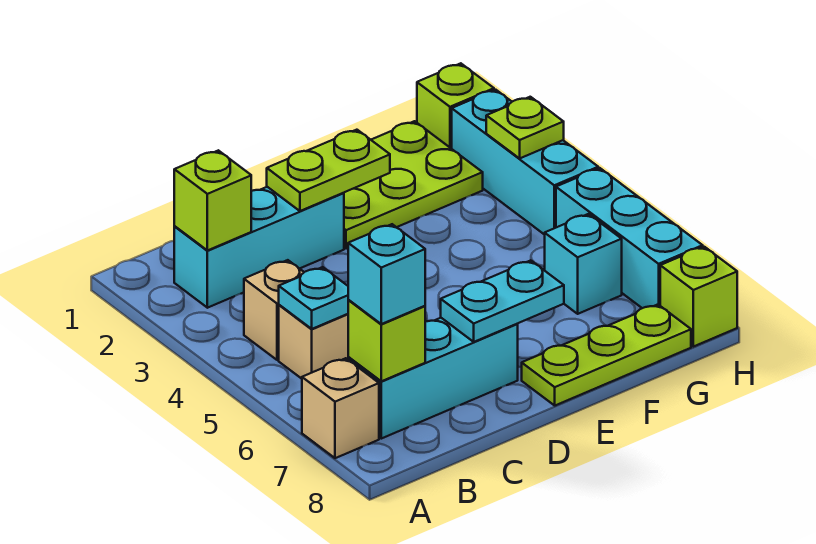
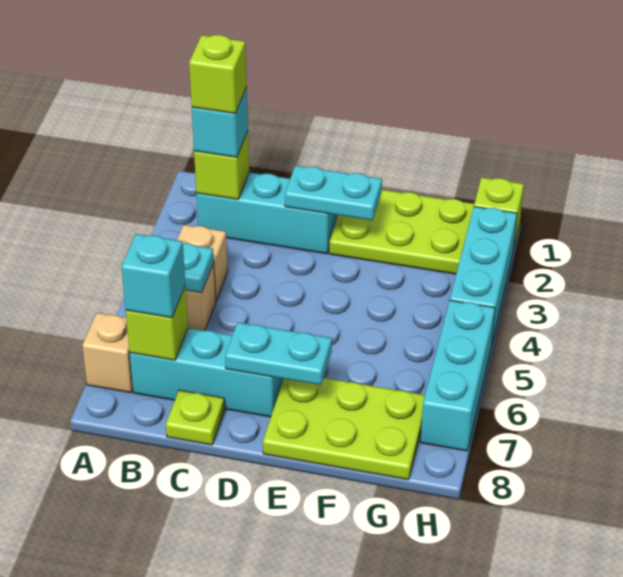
lime 1x2 plate [267,130,390,211] -> cyan 1x2 plate [285,166,382,220]
lime 1x3 plate [522,305,691,406] -> lime 2x3 plate [263,378,425,480]
cyan 1x1 brick [545,214,622,314] -> cyan 1x1 brick moved to [192,88,248,157]
lime 1x1 plate [486,97,564,158] -> lime 1x1 plate moved to [166,390,225,445]
lime 1x1 brick [660,247,737,347] -> lime 1x1 brick moved to [189,35,247,114]

